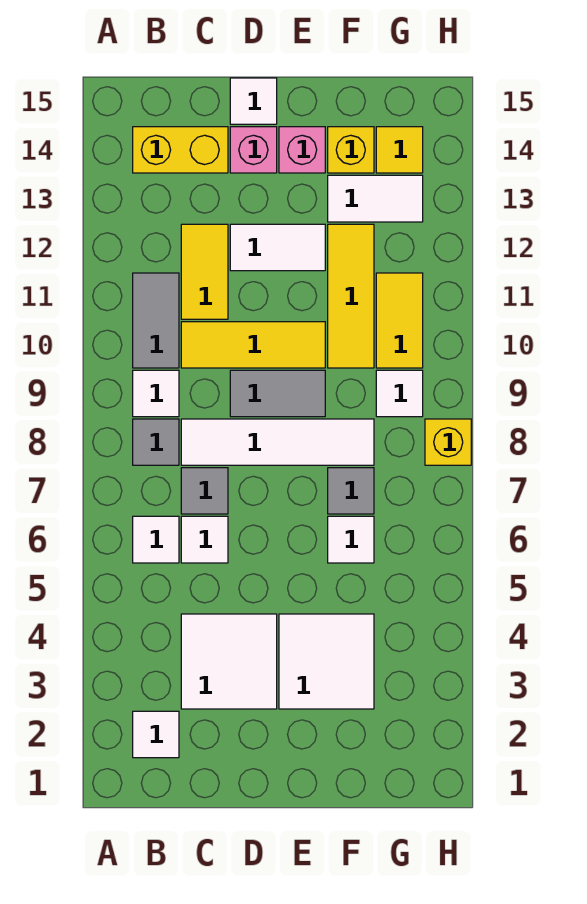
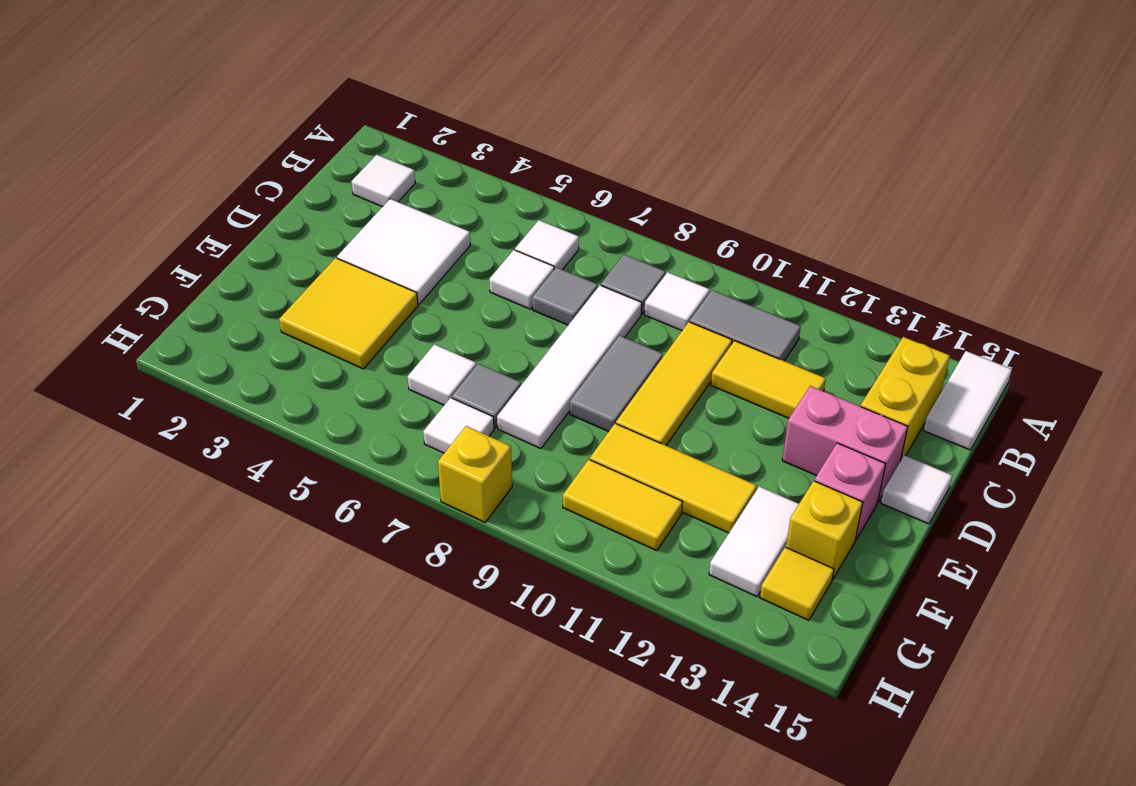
white 1x2 tile [230,224,325,271] -> white 1x2 tile moved to [924,351,1012,450]
pink 1x1 brick [230,127,277,173] -> pink 1x2 brick [782,386,908,502]
white 2x2 tile [279,614,374,709] -> yellow 2x2 tile [279,258,418,369]
white 1x1 tile [376,370,423,417] -> white 1x1 tile moved to [423,398,494,453]

